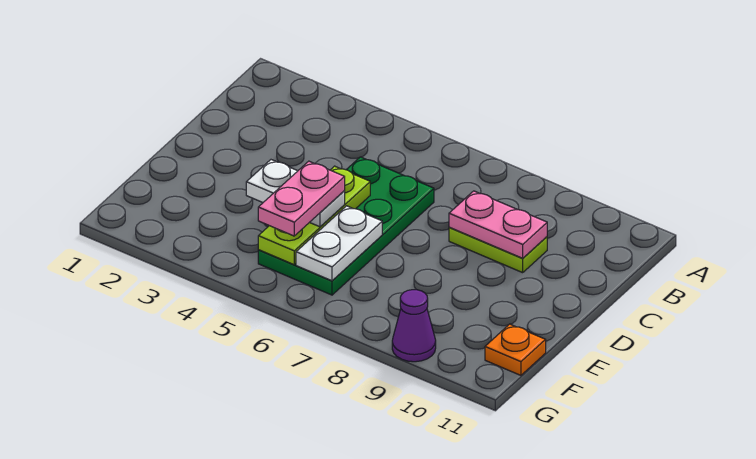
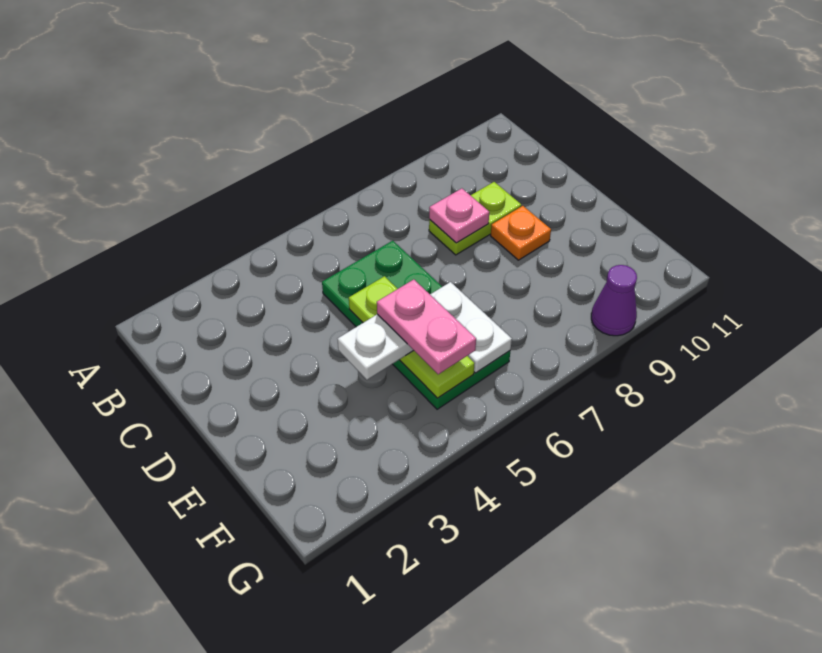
pink 1x2 plate [449,191,547,258] -> pink 1x1 plate [429,188,489,243]
orange 1x1 plate [485,324,546,375] -> orange 1x1 plate moved to [491,206,551,260]

